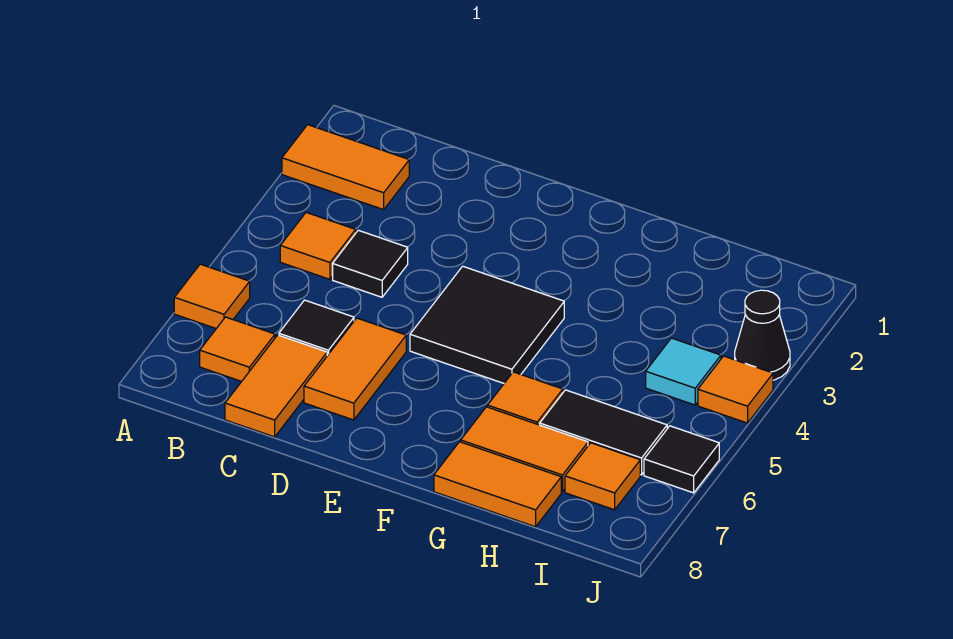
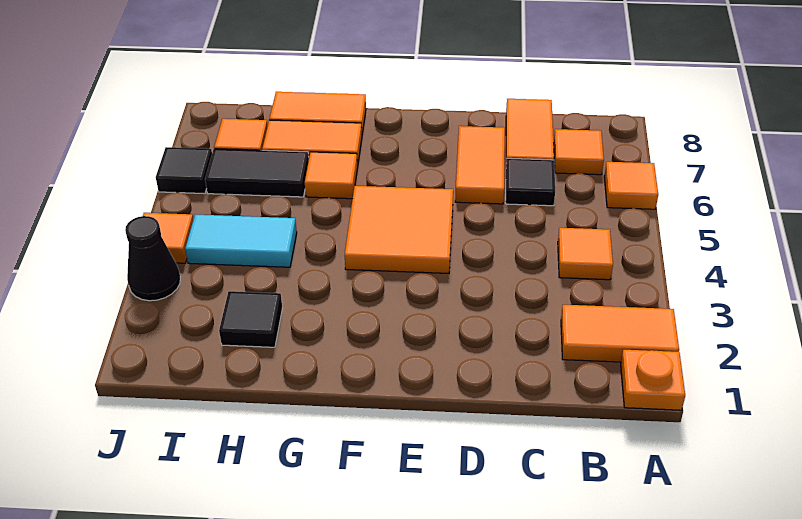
none -> orange 1x1 plate [621,350,685,410]
black 1x1 tile [333,230,408,297] -> black 1x1 tile moved to [219,291,282,347]
black 2x2 tile [410,266,564,383] -> orange 2x2 tile [345,186,453,273]
cyan 1x1 tile [646,338,721,405] -> cyan 1x2 tile [185,215,297,267]

